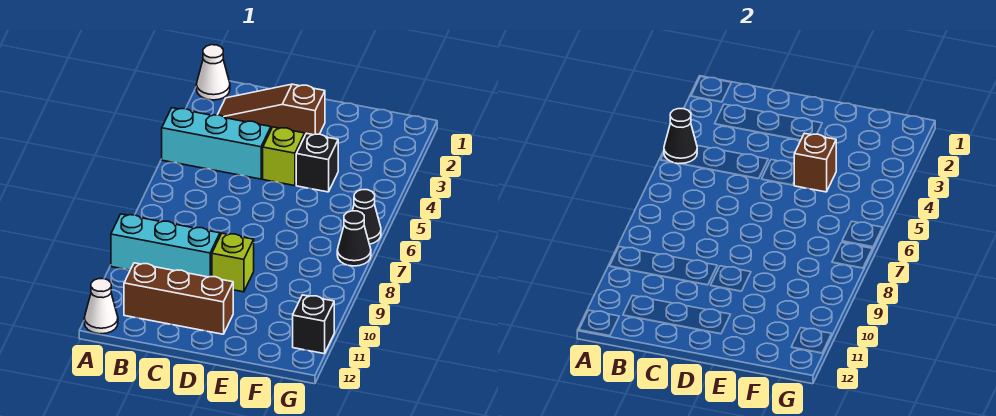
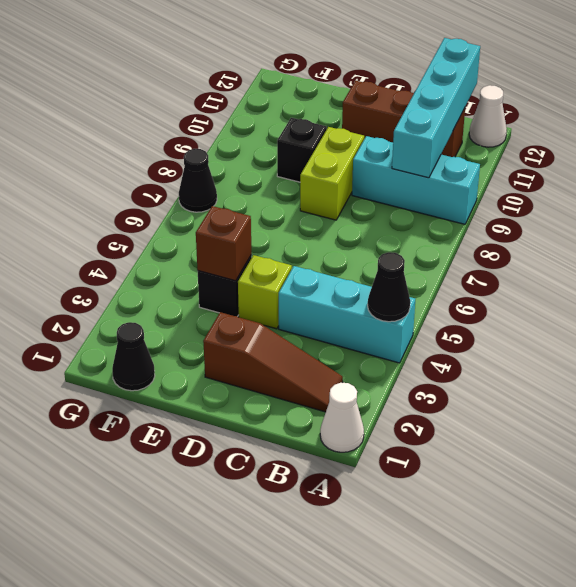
none -> cyan 1x4 brick [392,38,480,178]
lime 1x1 brick [212,233,254,292] -> lime 1x2 brick [300,127,364,220]
black 1x1 cone [352,190,381,244] -> black 1x1 cone moved to [112,322,155,391]
black 1x1 brick [293,295,334,354] -> black 1x1 brick moved to [277,118,327,182]

